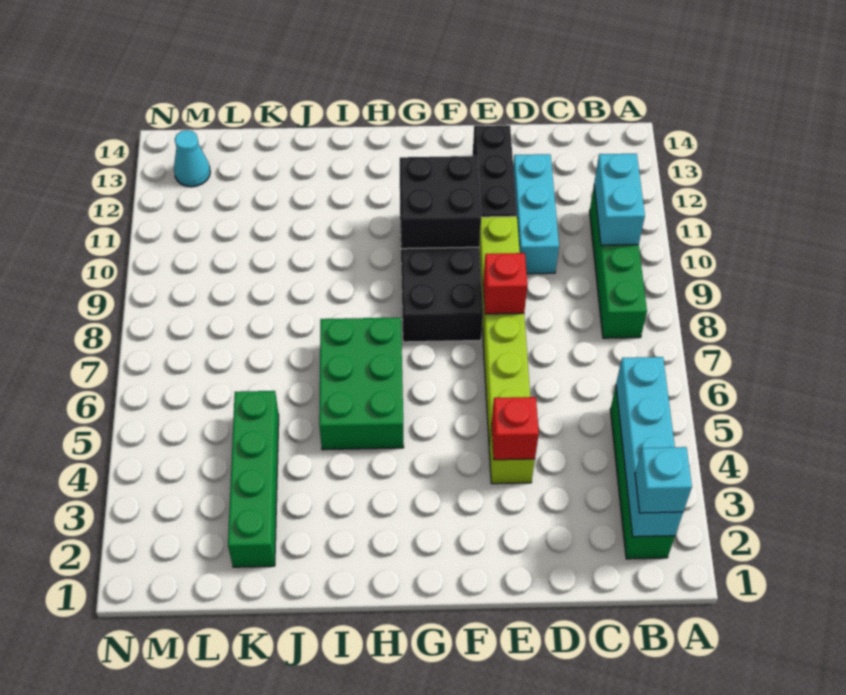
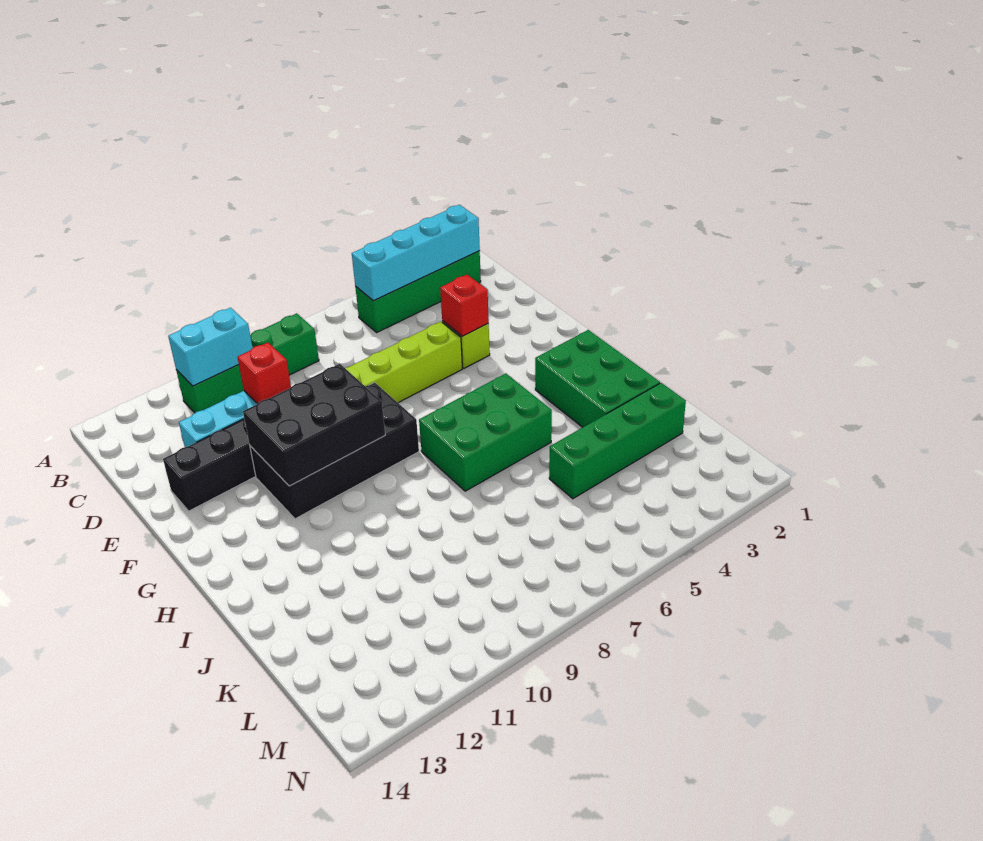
cyan 1x1 brick [635,447,692,513] -> none
red 1x1 brick [483,253,527,314] -> red 1x1 brick moved to [237,342,291,404]
black 2x2 brick [400,156,481,249] -> black 2x3 brick [243,364,385,486]
none -> green 2x3 brick [535,330,660,427]
cyan 1x1 cone [174,130,210,187] -> none

